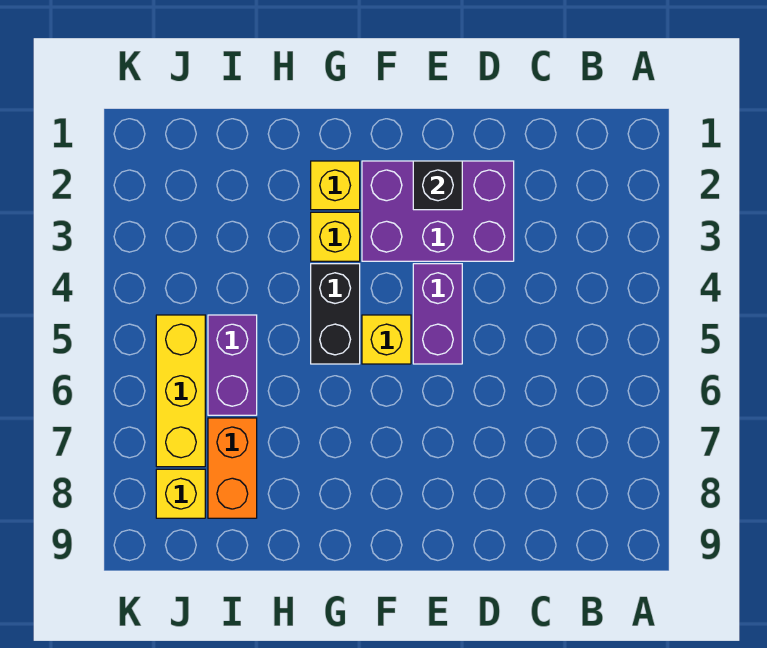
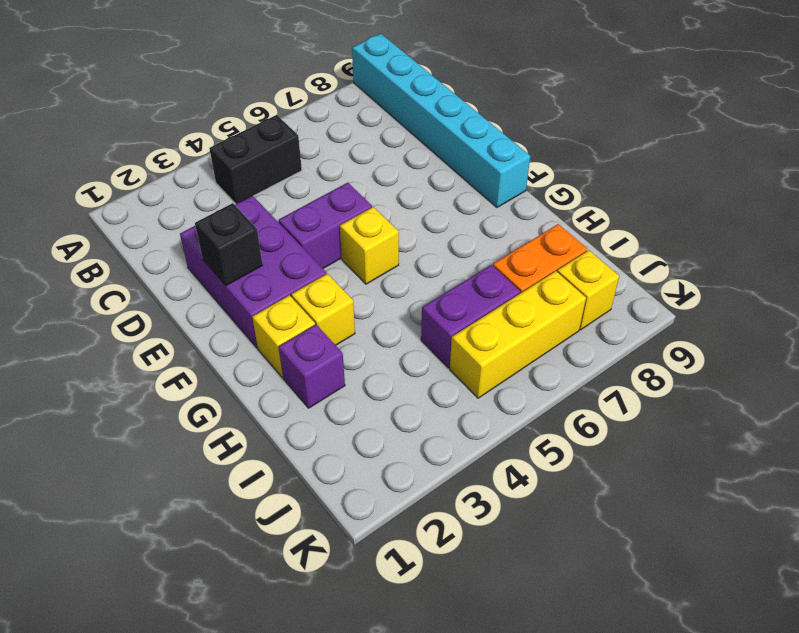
none -> cyan 1x6 brick [352,34,530,207]
black 1x2 brick [311,264,360,364] -> black 1x2 brick moved to [209,115,302,204]
none -> purple 1x1 brick [279,325,345,408]

